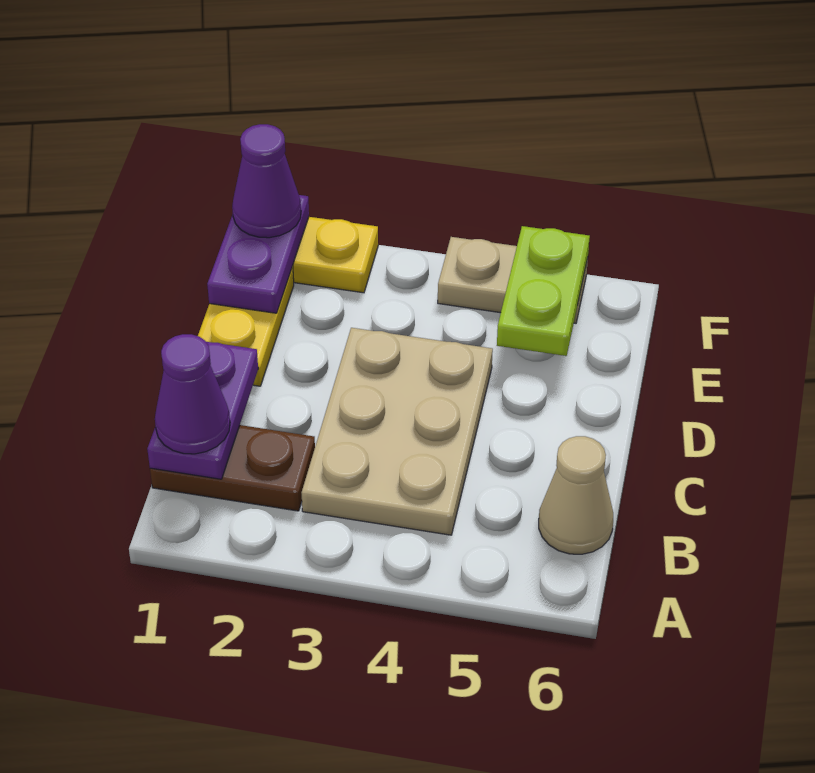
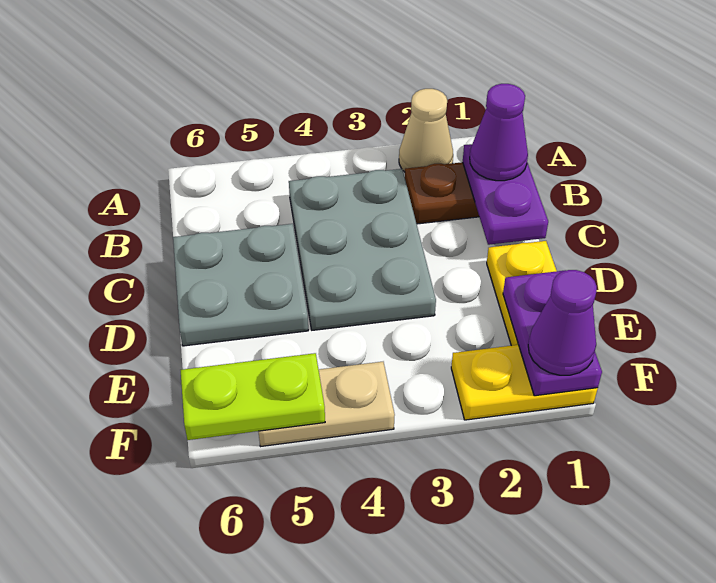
tan 2x3 plate [302,328,493,535] -> grey 2x3 plate [289,169,436,330]
tan 1x1 cone [539,436,613,554] -> tan 1x1 cone moved to [399,89,453,172]
none -> grey 2x2 plate [173,224,308,346]
lime 1x2 plate [497,226,590,356] -> lime 1x2 plate turned to [181,353,325,440]

